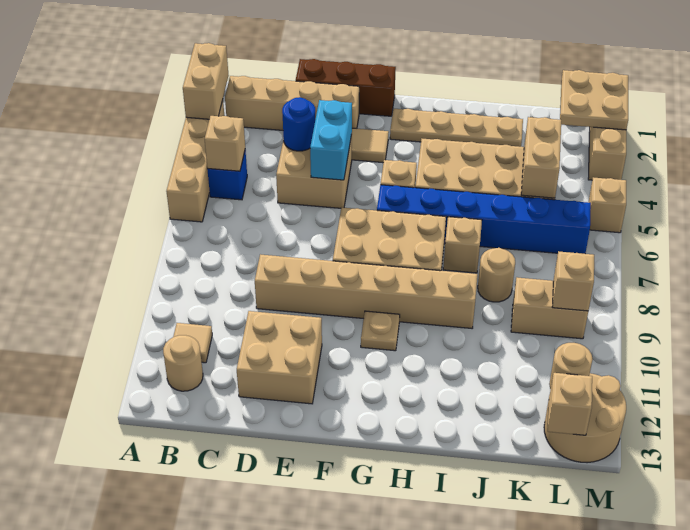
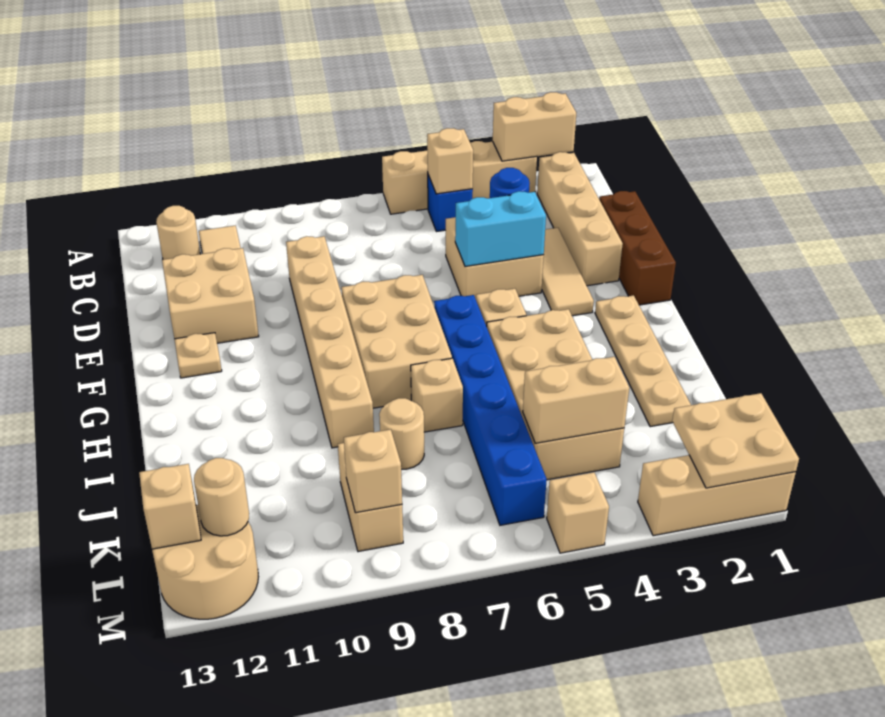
tan 1x1 plate [361,311,400,351] -> tan 1x1 plate moved to [174,333,222,378]

